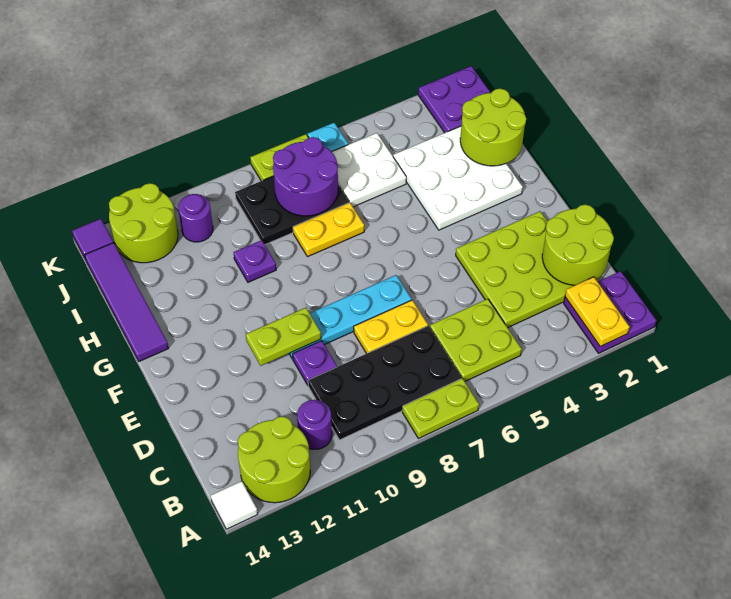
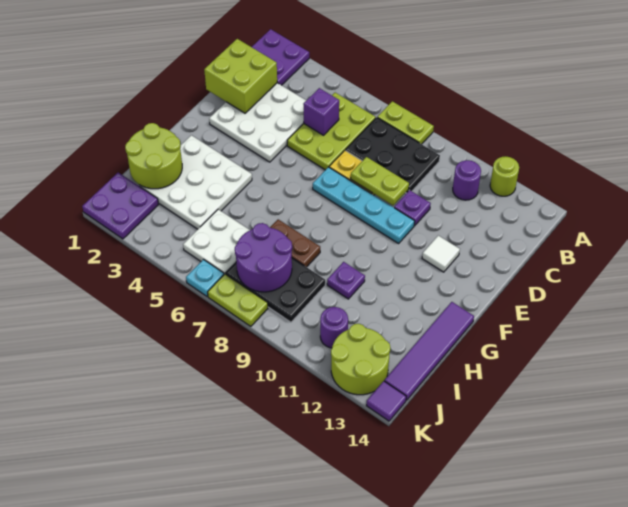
yellow 1x2 plate [565,277,630,346] -> none
lime 2x2 round brick [238,416,310,503] -> lime 1x1 round brick [490,156,519,196]
white 1x1 tile [211,481,258,529] -> white 1x1 tile moved to [422,236,460,272]
lime 2x2 plate [430,299,522,381] -> lime 2x3 plate [287,93,376,170]
black 2x4 plate [308,326,462,440] -> black 2x3 plate [346,117,440,193]
lime 2x2 round brick [542,205,614,285] -> lime 2x2 brick [204,39,277,113]
lime 3x3 plate [456,211,574,328] -> white 3x3 plate [209,83,306,162]
none -> purple 1x1 brick [303,88,339,135]
lime 1x2 plate [246,308,321,366] -> lime 1x2 plate moved to [351,157,409,205]
yellow 1x2 plate [293,202,364,257] -> brown 1x2 plate [270,219,320,267]

